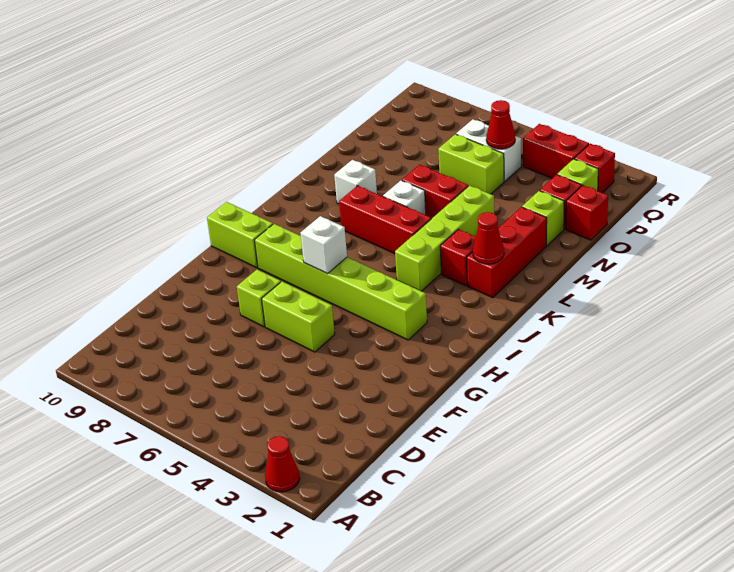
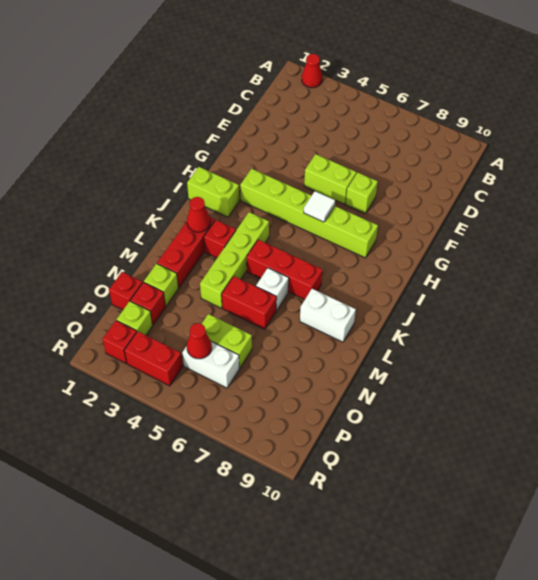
white 1x1 brick [301,216,347,274] -> white 1x1 tile [304,191,335,222]
lime 1x2 brick [207,202,273,268] -> lime 1x2 brick moved to [187,167,239,217]
white 1x1 brick [334,160,377,204] -> white 1x2 brick [300,289,356,342]

